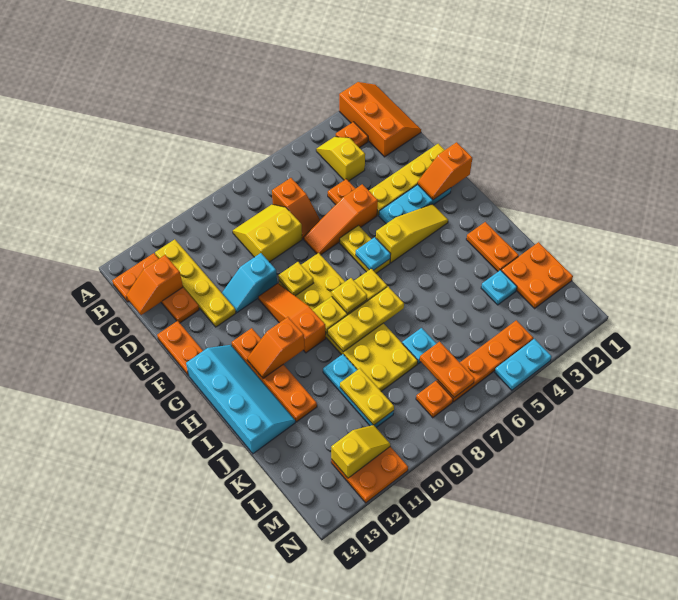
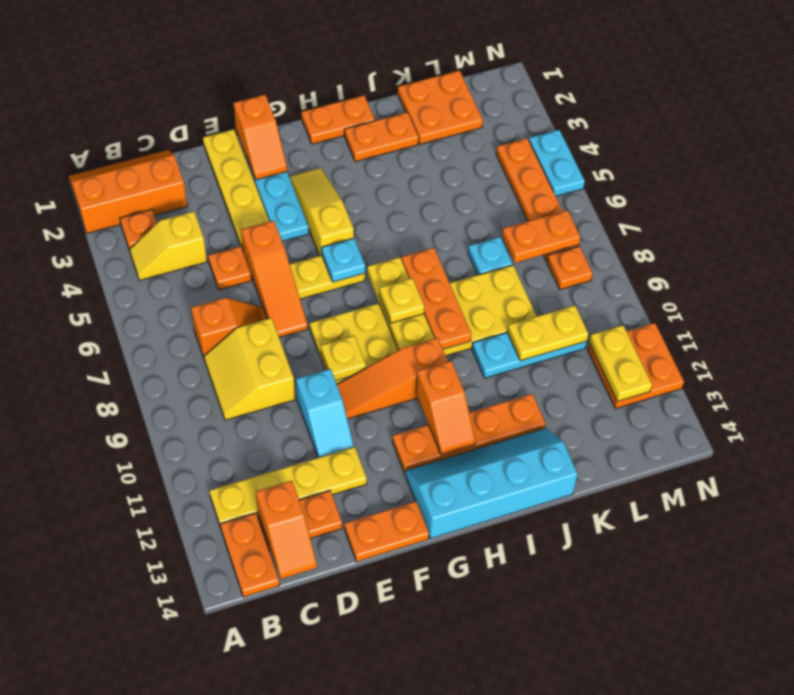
none -> orange 1x2 plate [301,95,375,144]
yellow 1x3 plate [327,287,404,352] -> orange 1x3 plate [402,248,471,349]
cyan 1x1 plate [481,270,517,305] -> none
yellow 1x2 slope [331,425,390,478] -> yellow 1x2 plate [589,325,652,402]

